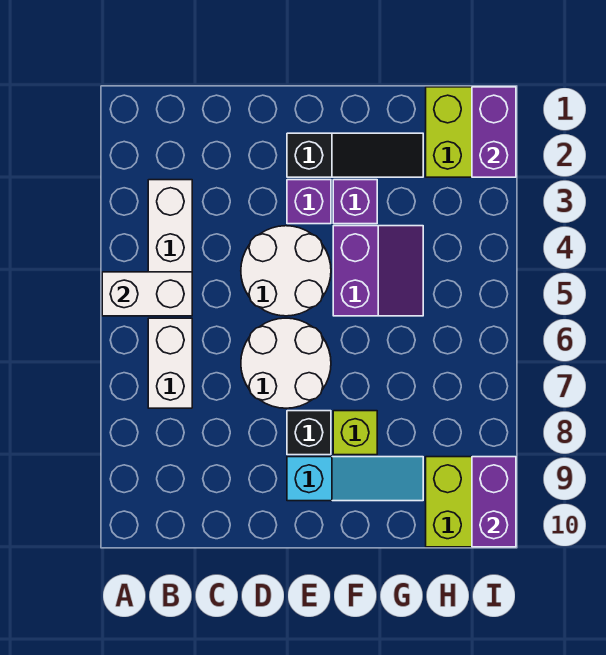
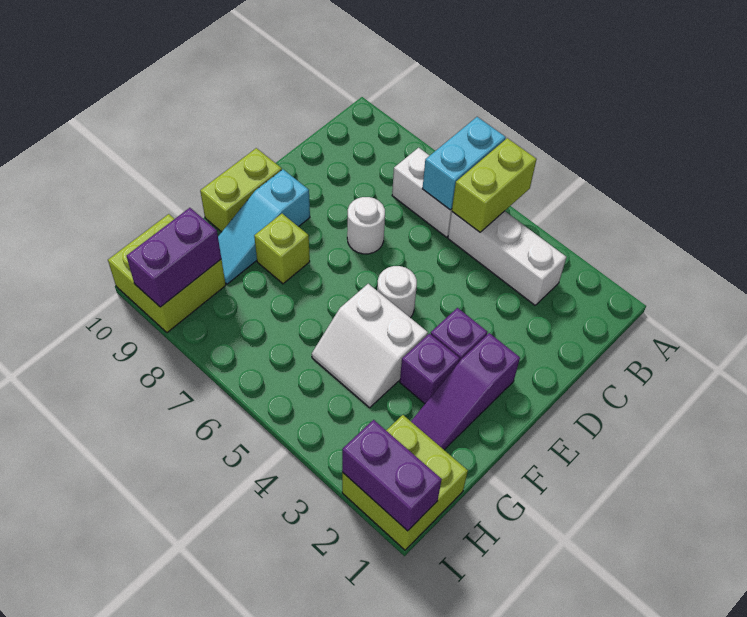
white 1x2 brick [102,272,192,316] -> lime 1x2 brick [452,138,537,232]
none -> cyan 1x2 brick [422,117,506,210]
white 2x2 round brick [241,226,331,316] -> white 1x1 round brick [377,266,417,318]
white 2x2 round brick [241,318,331,408] -> white 1x1 round brick [347,197,385,254]
black 1x3 slope [287,133,423,177] -> purple 1x3 slope [411,333,520,450]
black 1x1 brick [287,411,331,455] -> none
none -> lime 1x2 brick [200,148,282,232]
purple 2x2 slope [333,226,423,316] -> white 2x2 slope [312,284,428,408]
purple 1x2 brick [472,457,516,547] -> purple 1x2 brick turned to [127,208,221,307]

